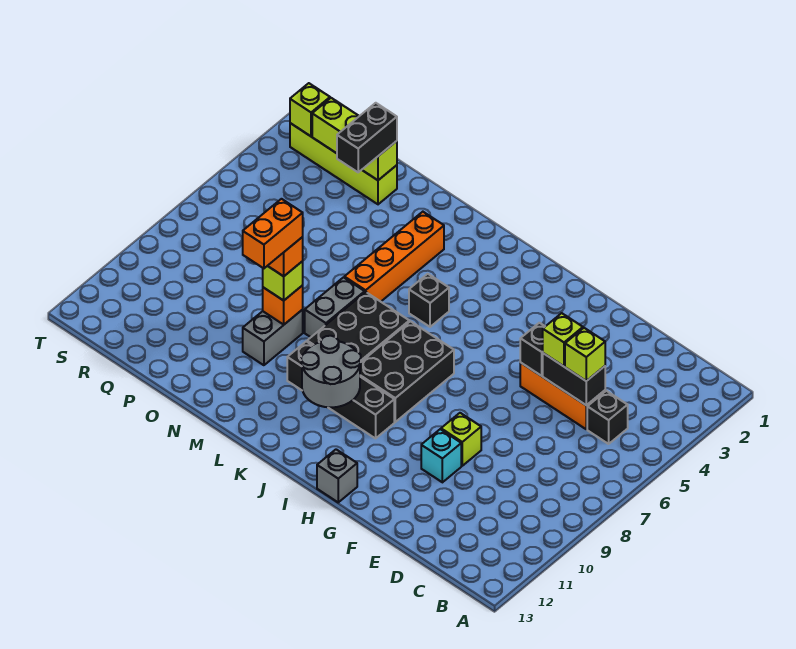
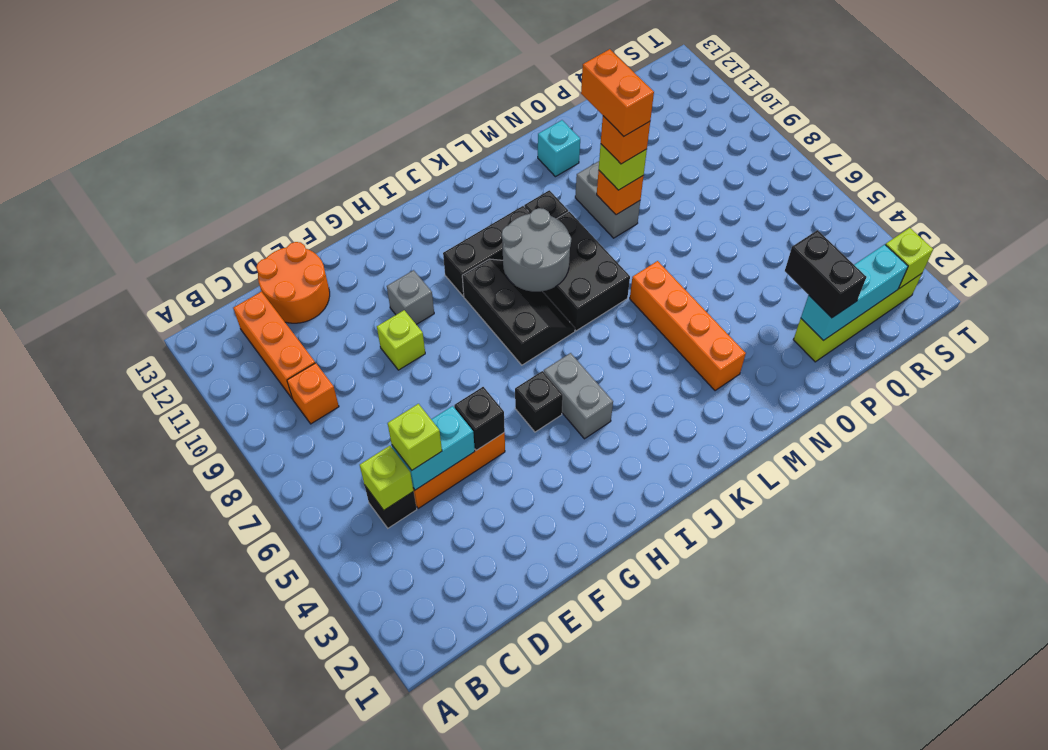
none -> orange 1x1 brick [287,363,339,424]
none -> orange 1x3 brick [233,292,315,399]
black 1x2 brick [543,353,605,405] -> cyan 1x2 brick [392,406,475,490]
none -> orange 2x2 round brick [256,242,330,323]
lime 1x1 brick [543,313,583,366] -> lime 1x1 brick moved to [360,446,413,510]
cyan 1x1 brick [421,429,461,482] -> cyan 1x1 brick moved to [538,120,580,177]
grey 1x1 brick [317,449,357,502] -> grey 1x1 brick moved to [387,270,434,325]
black 2x3 brick [360,321,454,422] -> black 2x3 slope [462,259,575,365]
grey 2x2 round brick [301,336,361,407] -> grey 2x2 round brick moved to [502,208,571,292]
black 1x1 brick [409,274,449,327] -> black 1x1 brick moved to [515,371,563,432]
grey 1x2 brick [305,278,365,337] -> grey 1x2 brick moved to [544,353,613,439]
lime 1x3 brick [312,98,397,180] -> cyan 1x3 brick [801,244,908,340]

